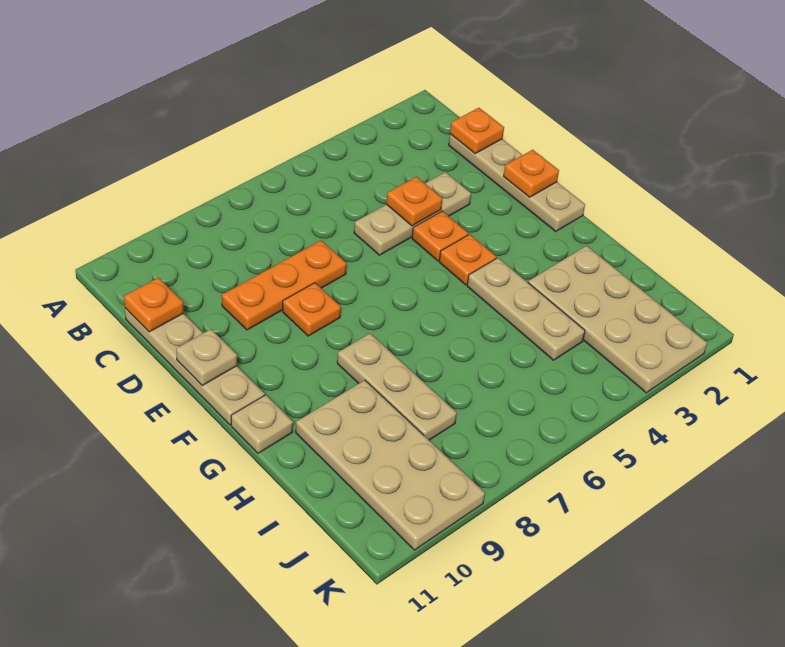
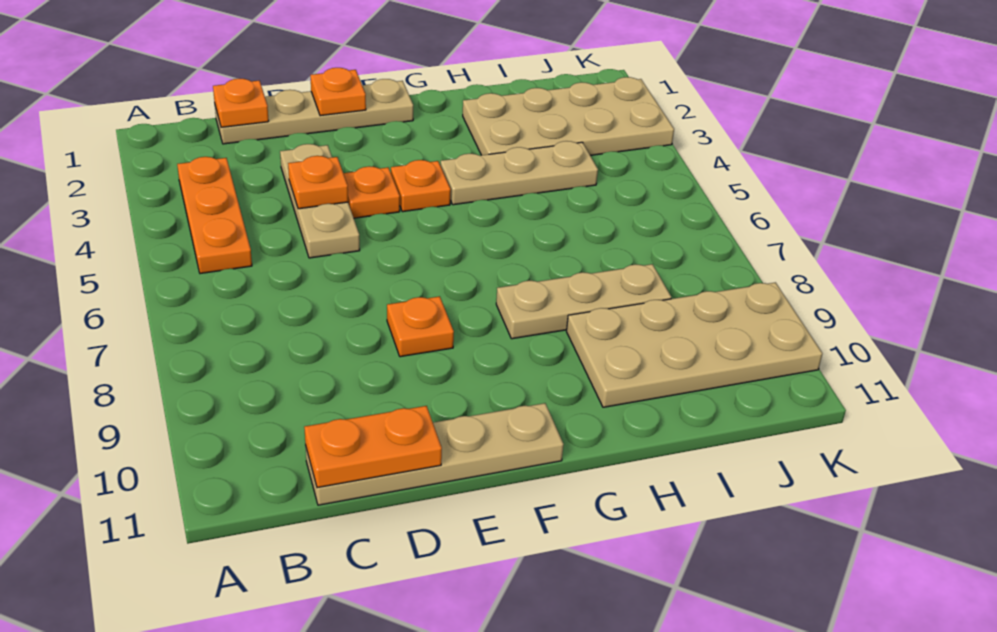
orange 1x1 plate [124,278,184,332] -> orange 1x2 plate [304,406,442,488]
orange 1x3 plate [222,241,347,330] -> orange 1x3 plate moved to [177,157,252,274]
tan 1x1 plate [176,329,237,385] -> none
tan 1x1 plate [231,395,293,453] -> none

